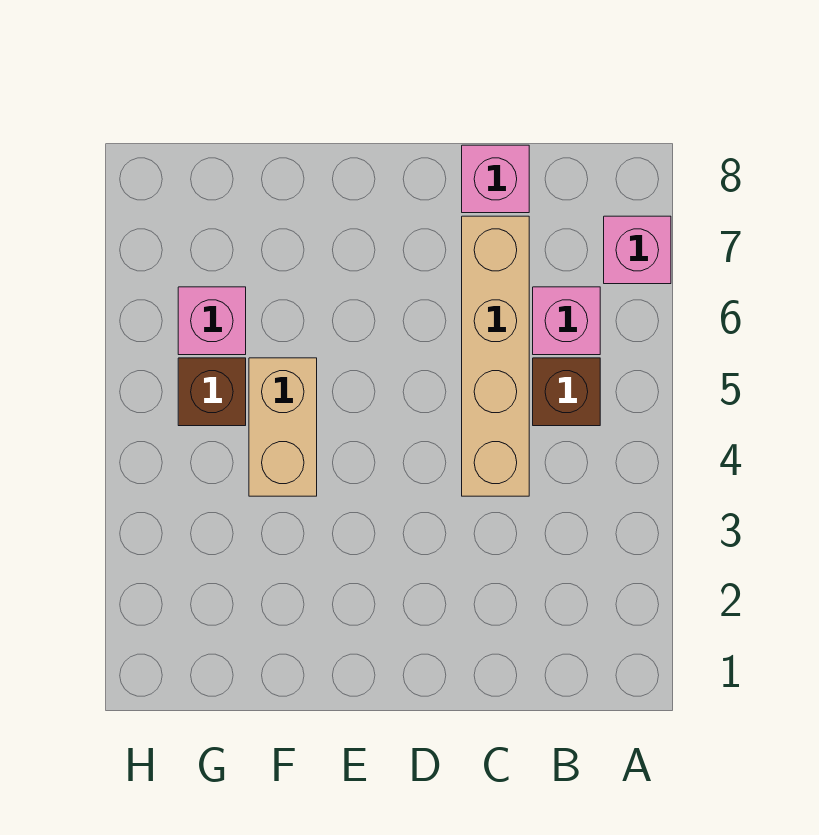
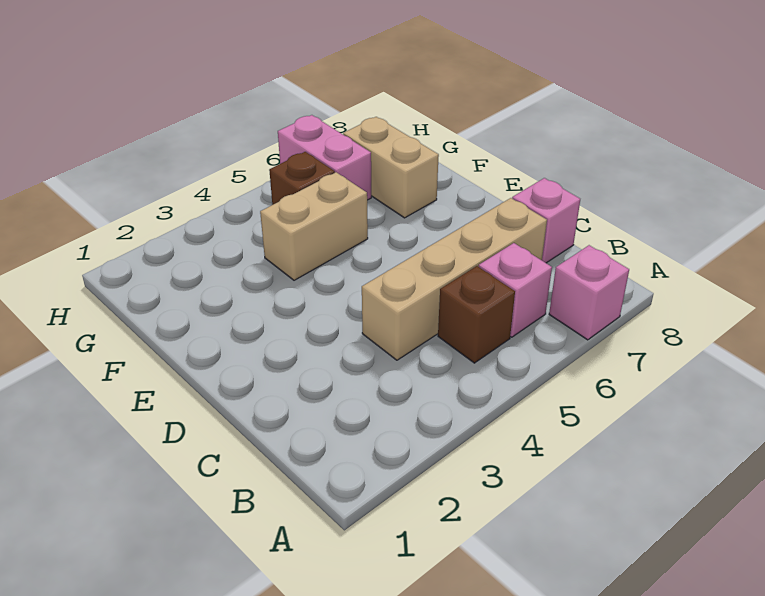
none -> tan 1x2 brick [343,117,439,218]
pink 1x1 brick [178,287,246,355] -> pink 1x2 brick [278,115,371,200]

